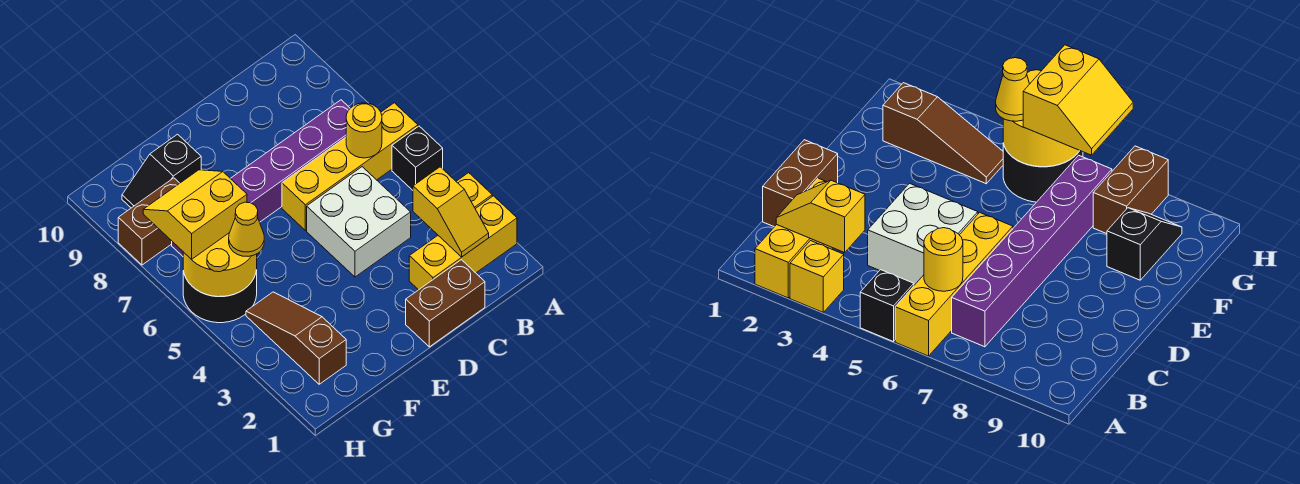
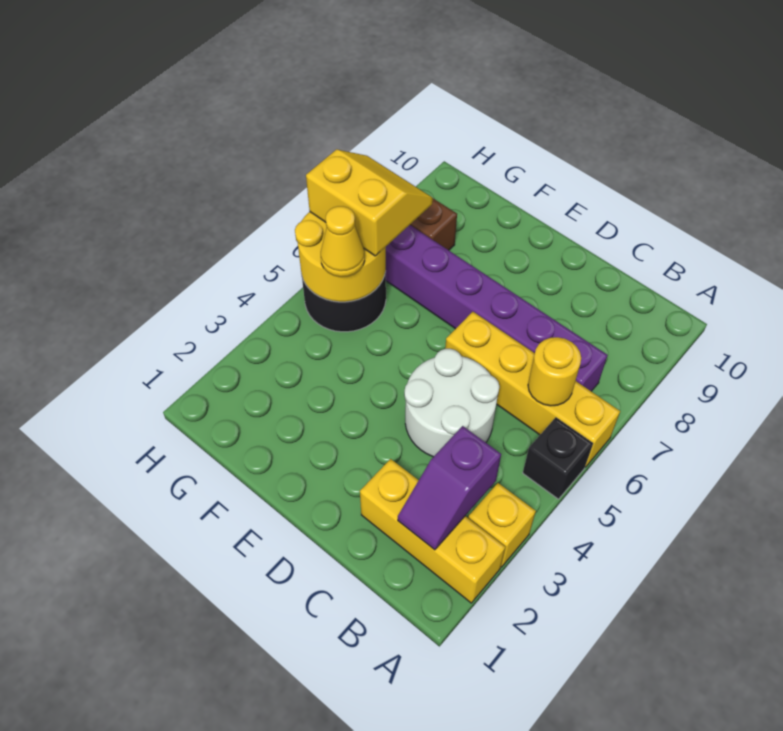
yellow 1x2 slope [413,167,489,257] -> purple 1x2 slope [398,426,501,550]
brown 1x2 brick [406,260,485,347] -> none
white 2x2 brick [307,167,411,277] -> white 2x2 round brick [404,349,499,457]
black 1x2 slope [122,134,201,208] -> none
brown 1x3 slope [246,292,346,384] -> none

